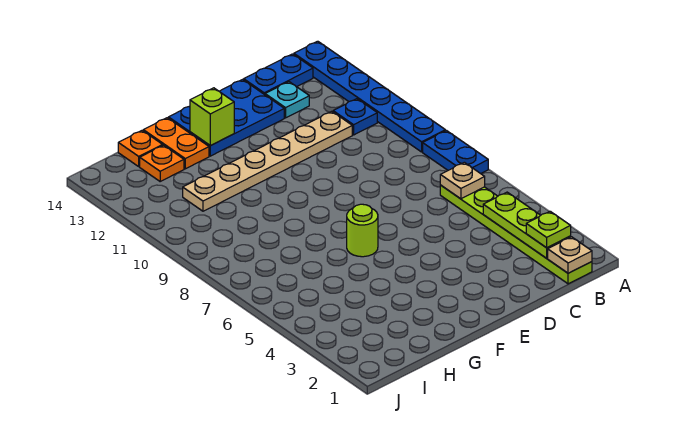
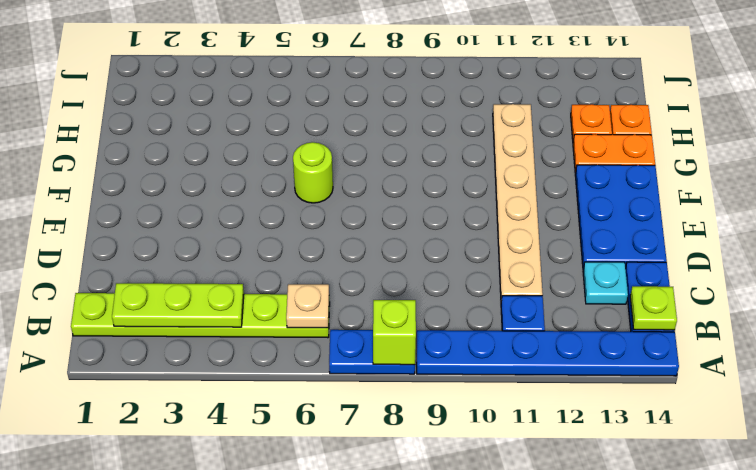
tan 1x1 plate [548,237,592,273] -> none
lime 1x1 plate [526,211,571,248] -> lime 1x1 plate moved to [630,286,677,330]
lime 1x1 brick [190,88,234,146] -> lime 1x1 brick moved to [373,300,416,365]

